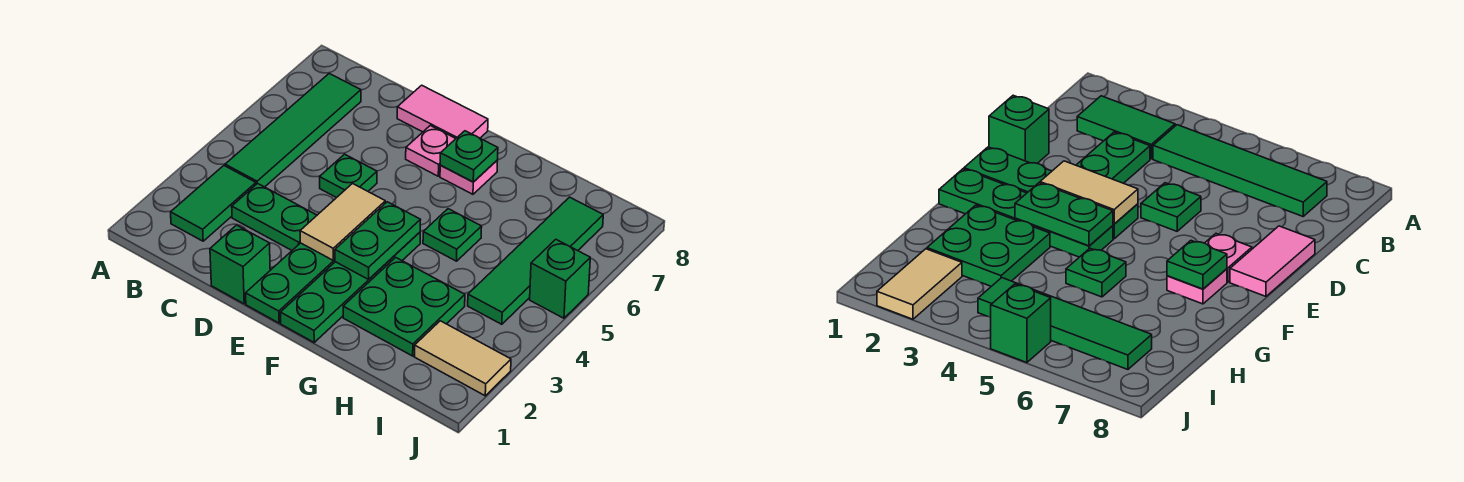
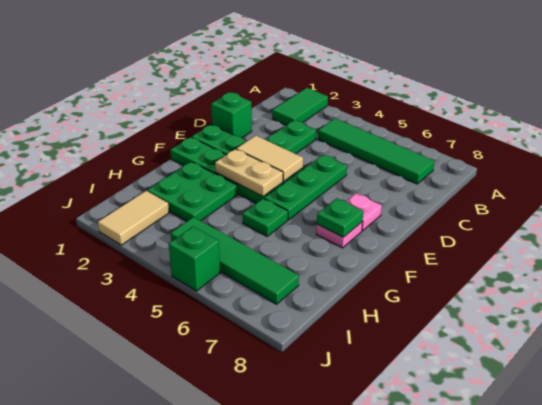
green 1x2 tile [171,166,256,241] -> green 1x2 tile turned to [272,88,328,125]
green 1x1 plate [320,154,377,198] -> green 1x3 plate [264,155,347,220]
pink 1x2 tile [397,85,488,138] -> none
green 1x2 plate [335,202,420,279] -> tan 1x2 plate [215,149,283,196]

